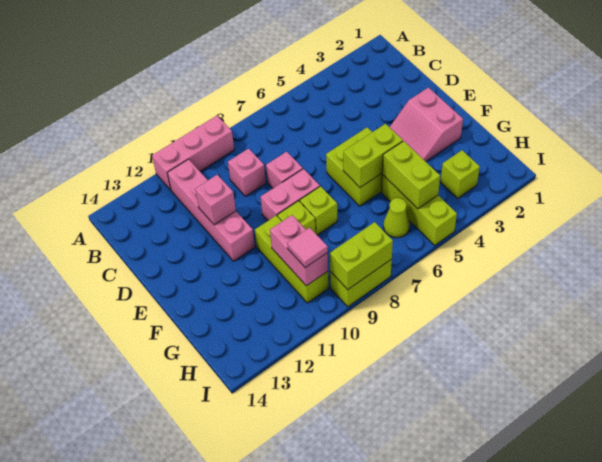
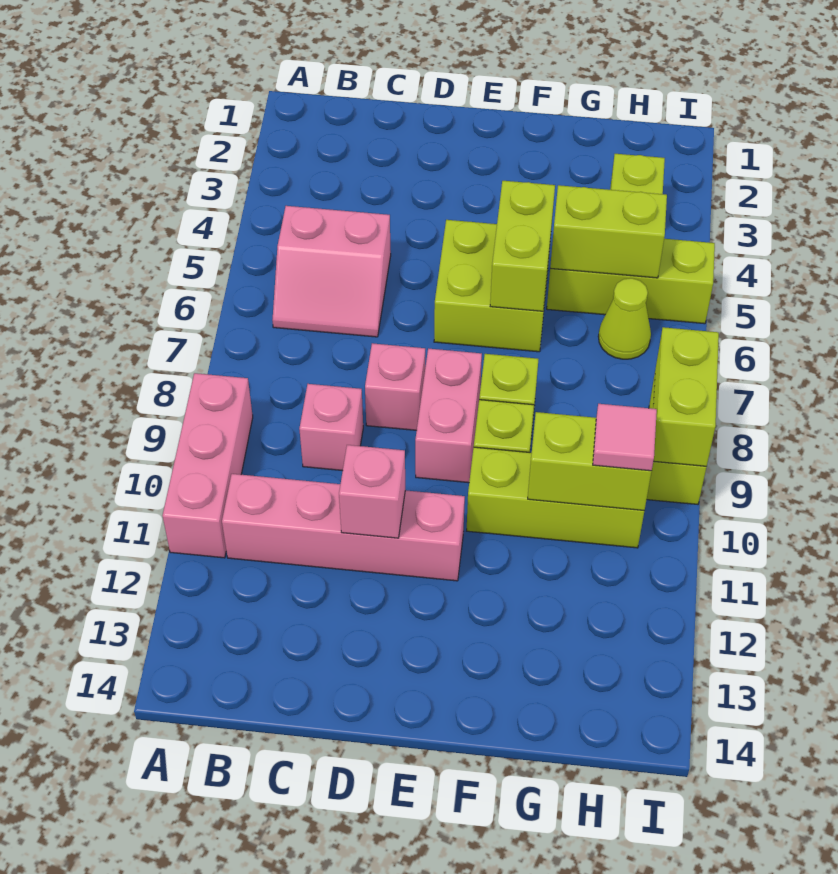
pink 2x2 slope [390,88,463,161] -> pink 2x2 slope moved to [273,206,391,337]
pink 1x2 brick [270,215,328,286] -> lime 1x2 brick [528,412,652,511]

